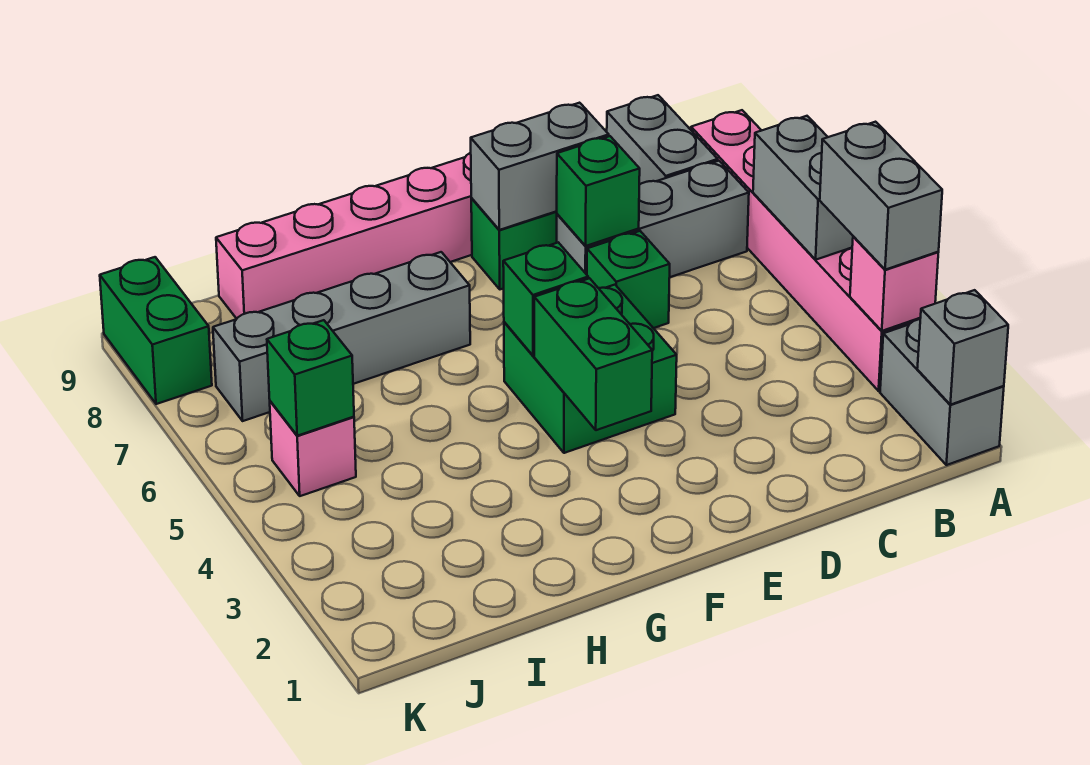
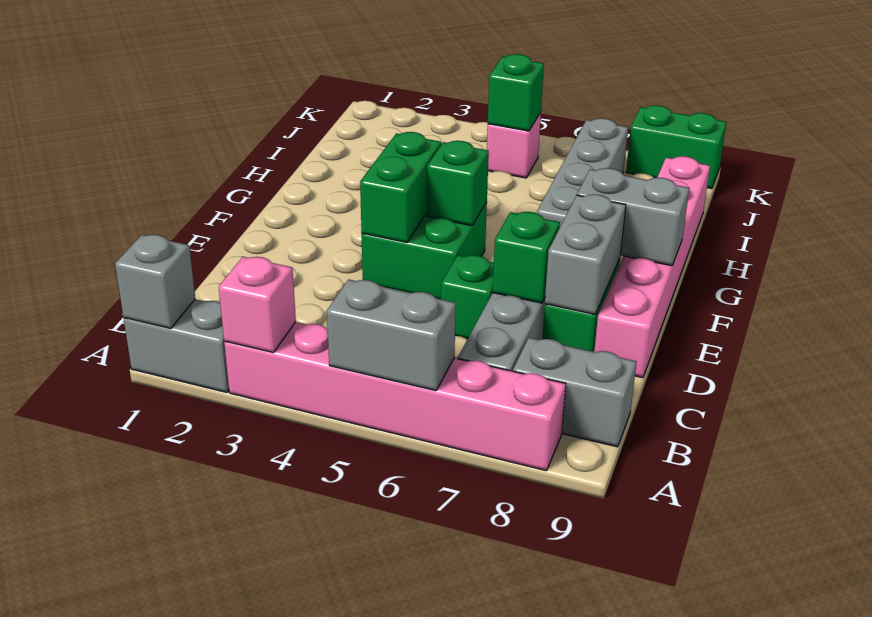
grey 1x2 brick [820,122,942,270] -> grey 1x2 brick moved to [577,168,689,266]
green 1x2 brick [534,278,652,430] -> green 1x2 brick turned to [360,132,441,243]

